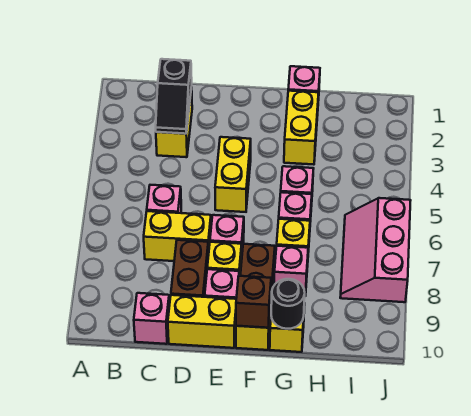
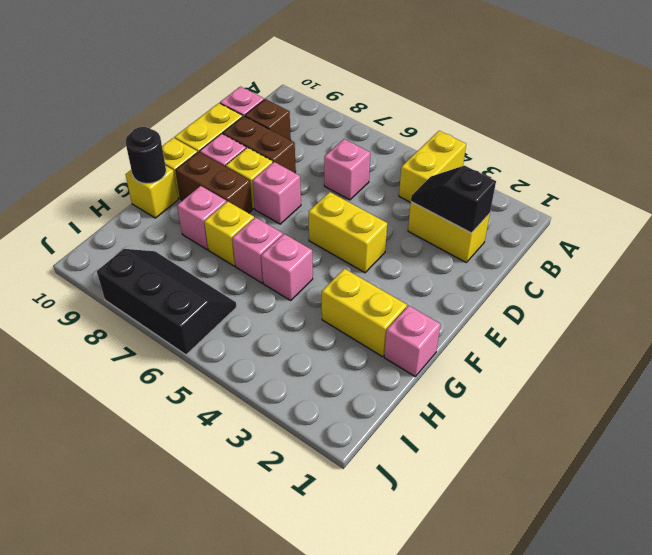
yellow 1x2 brick [144,211,211,261] -> yellow 1x2 brick moved to [399,131,466,202]
brown 1x1 brick [236,276,271,328] -> brown 1x1 brick moved to [245,99,291,140]
pink 2x3 slope [340,198,411,302] -> black 2x3 slope [97,249,236,355]

